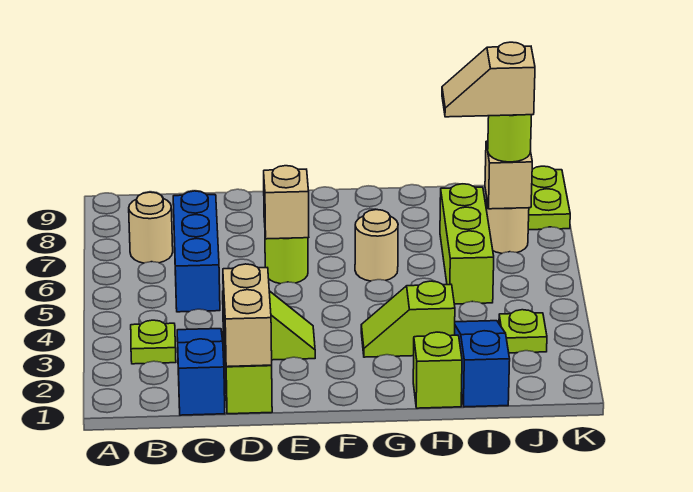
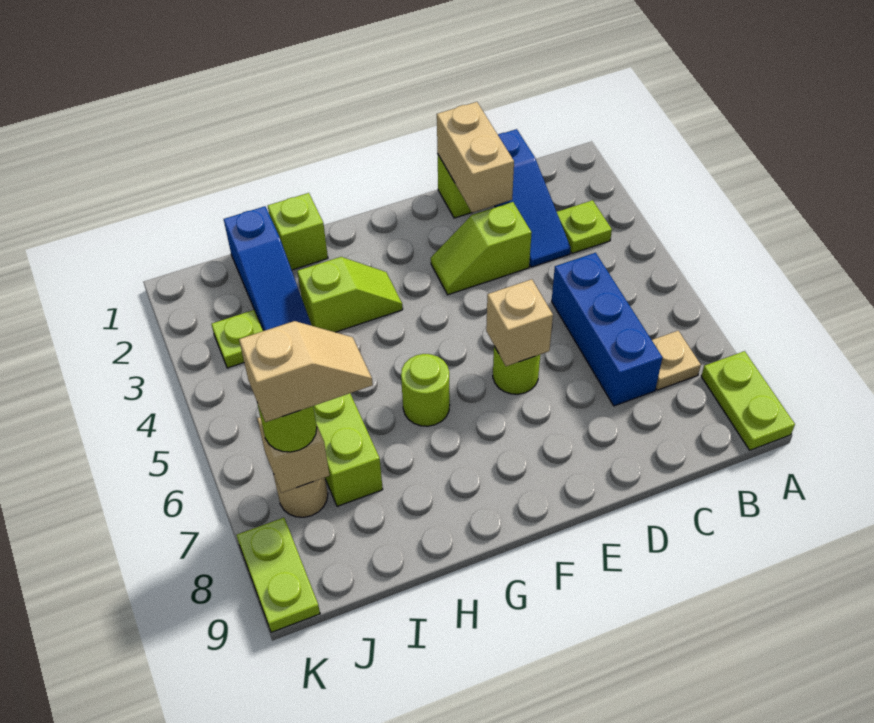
none -> lime 1x2 plate [701,351,795,450]
tan 1x1 round brick [129,192,173,263] -> tan 1x1 plate [652,331,701,390]
tan 1x1 round brick [355,210,398,281] -> lime 1x1 round brick [401,354,450,426]

